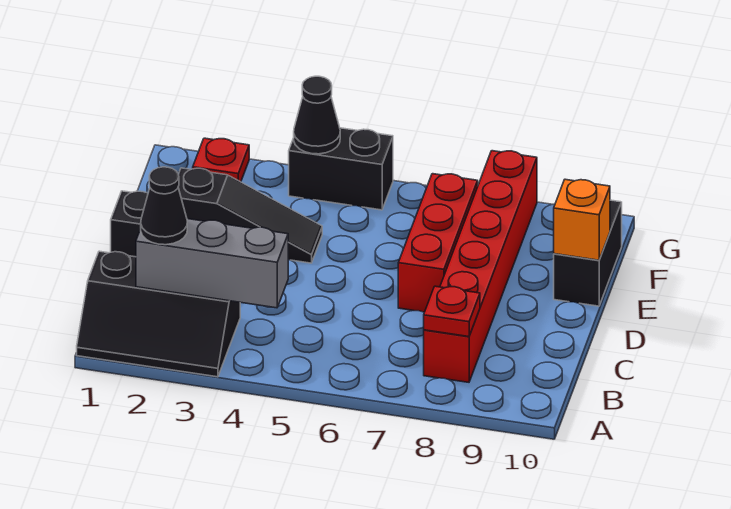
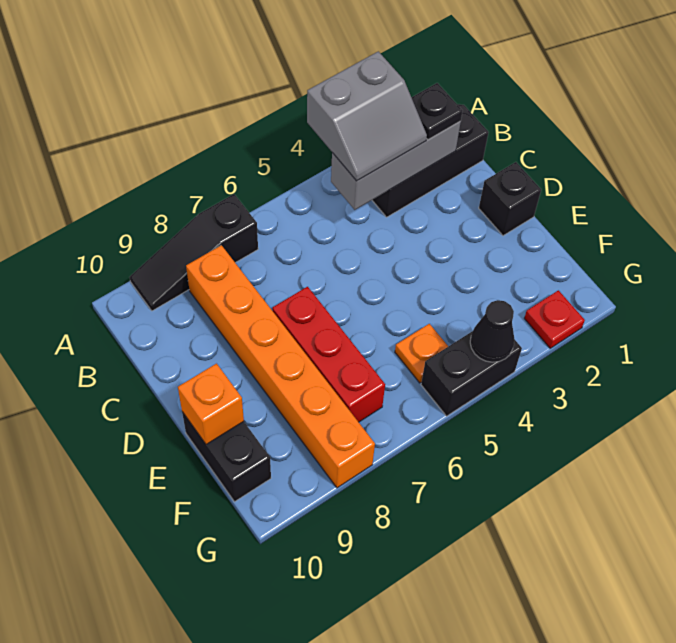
none -> grey 2x2 slope [307,51,427,181]
black 1x1 cone [141,167,187,245] -> black 1x1 plate [412,83,462,140]
red 1x6 brick [424,151,537,382] -> orange 1x6 brick [186,245,375,488]
red 1x1 plate [424,286,480,337] -> none
black 1x3 slope [178,168,322,263] -> black 1x3 slope moved to [130,194,258,311]
none -> orange 1x1 plate [395,324,448,383]

